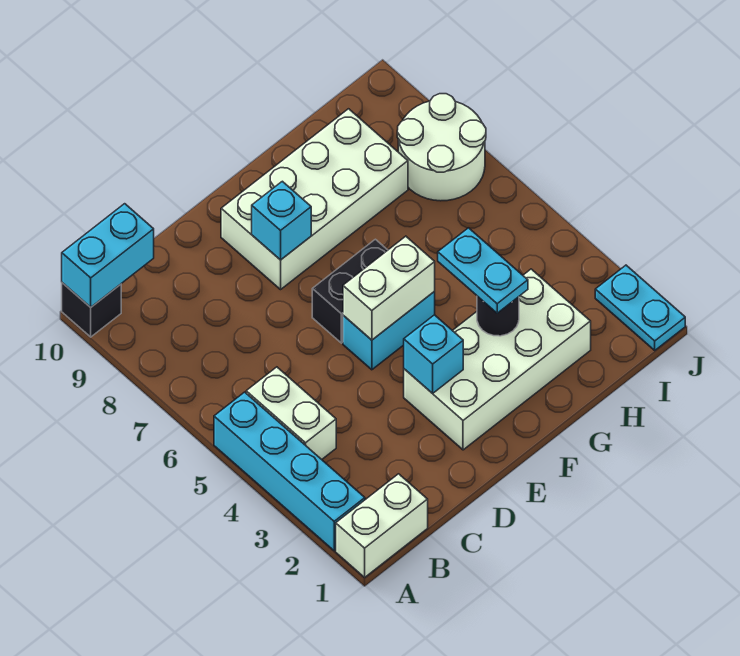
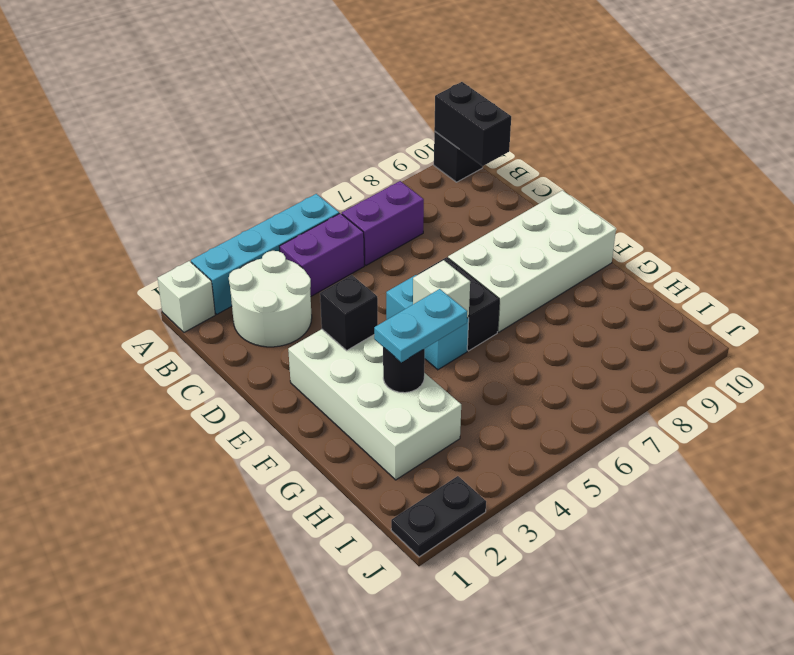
white 1x2 brick [336,474,428,577] -> white 1x1 brick [158,261,215,332]
cyan 1x2 brick [62,204,154,307] -> black 1x2 brick [434,82,511,166]
white 1x2 brick [246,367,336,459] -> purple 1x2 brick [279,213,364,296]
none -> purple 1x2 brick [342,181,424,265]
cyan 1x1 brick [404,315,463,394] -> black 1x1 brick [320,275,378,350]
white 1x2 brick [343,236,435,340] -> white 1x1 brick [413,260,470,318]
white 2x4 brick [221,109,408,290] -> white 2x4 brick turned to [448,190,616,332]
cyan 1x1 brick [252,181,311,260] -> none
white 2x2 round brick [397,94,486,201] -> white 2x2 round brick moved to [229,251,312,347]
cyan 1x2 plate [595,265,685,350] -> black 1x2 plate [391,476,486,557]

